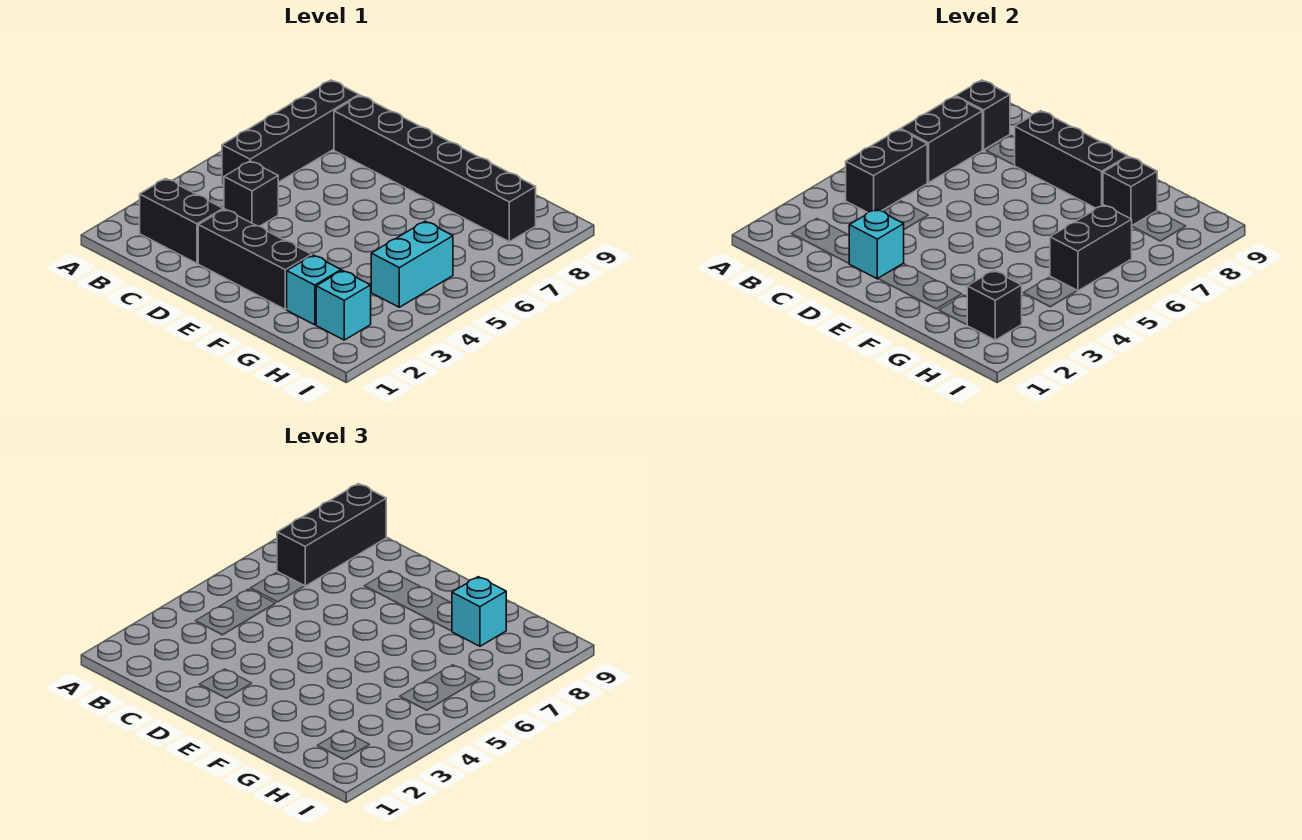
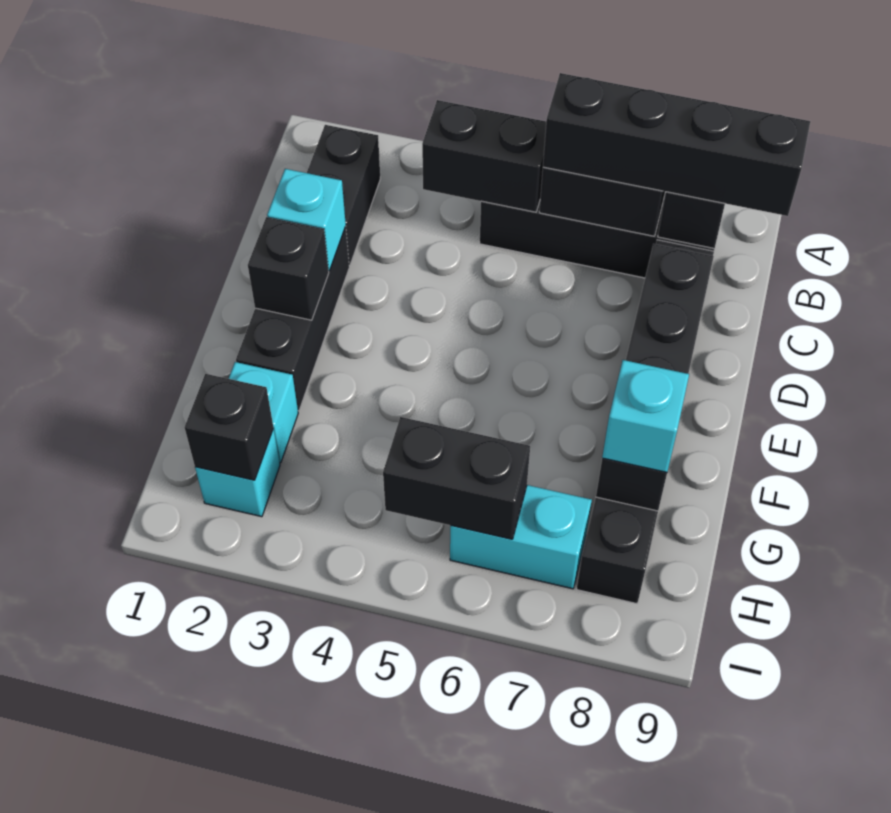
black 1x3 brick [277,484,386,586] -> black 1x4 brick [543,73,810,216]
black 1x1 brick [224,161,278,226] -> black 1x1 brick moved to [248,217,329,320]
cyan 1x2 brick [371,221,453,307] -> cyan 1x2 brick moved to [450,485,592,589]

